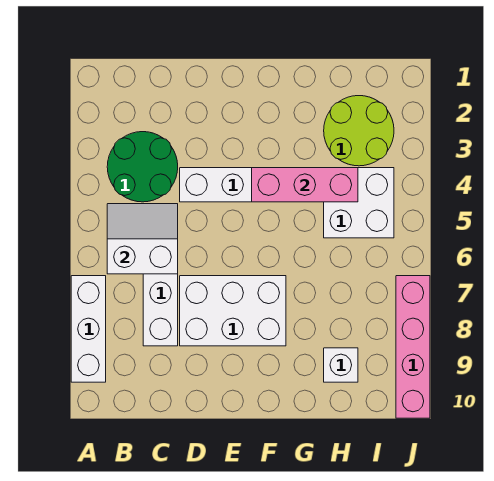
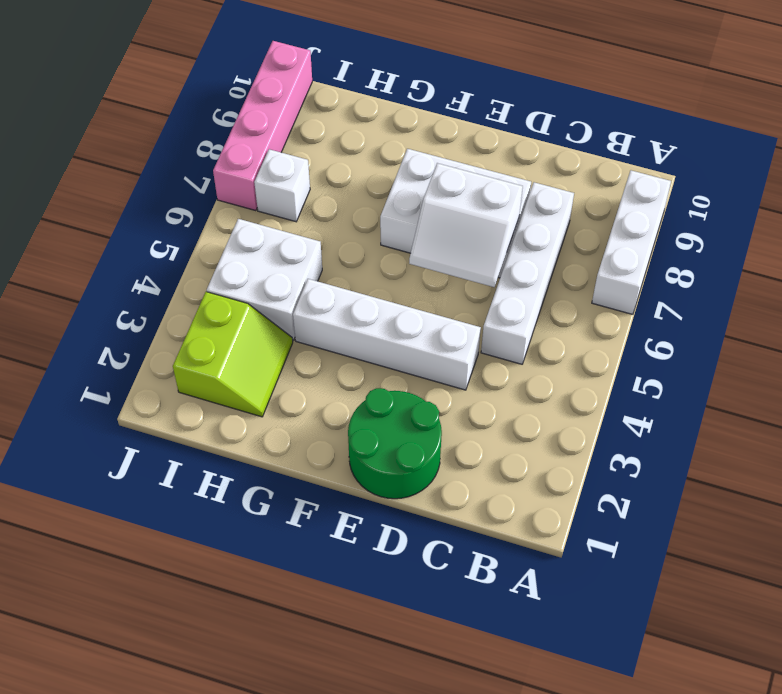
green 2x2 round brick [107,132,178,202] -> green 2x2 round brick moved to [348,388,442,499]
white 2x2 slope [107,204,178,274] -> white 2x2 slope moved to [409,163,523,287]
pink 1x3 brick [252,168,358,202] -> none
lime 2x2 round brick [324,96,394,166] -> lime 2x2 slope [173,292,293,417]
white 1x1 brick [324,348,358,382] -> white 1x1 brick moved to [254,149,310,222]

